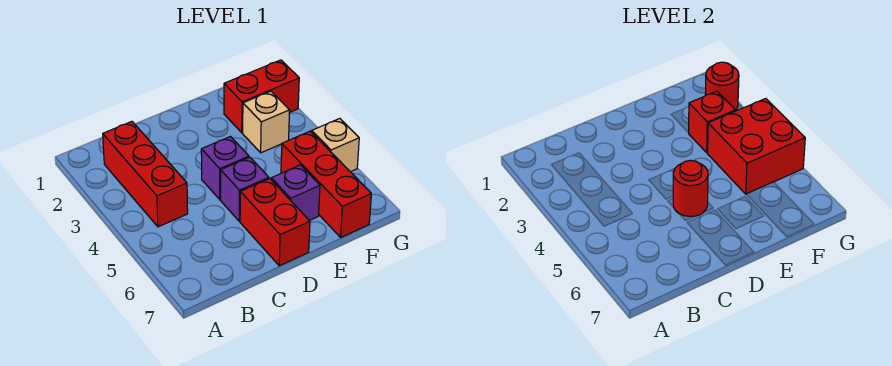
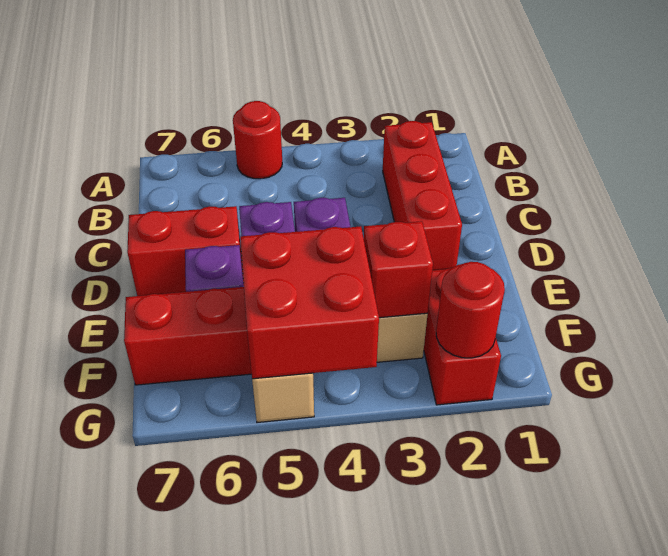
red 1x3 brick [103,122,188,227] -> red 1x3 brick turned to [383,121,462,270]
red 1x1 round brick [673,160,708,216] -> red 1x1 round brick moved to [233,101,282,179]

